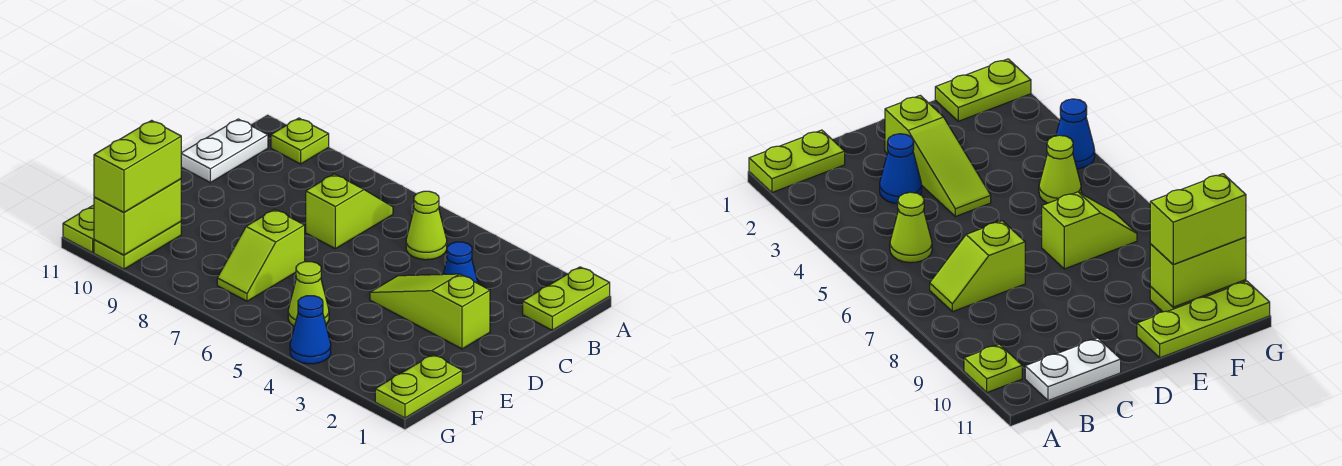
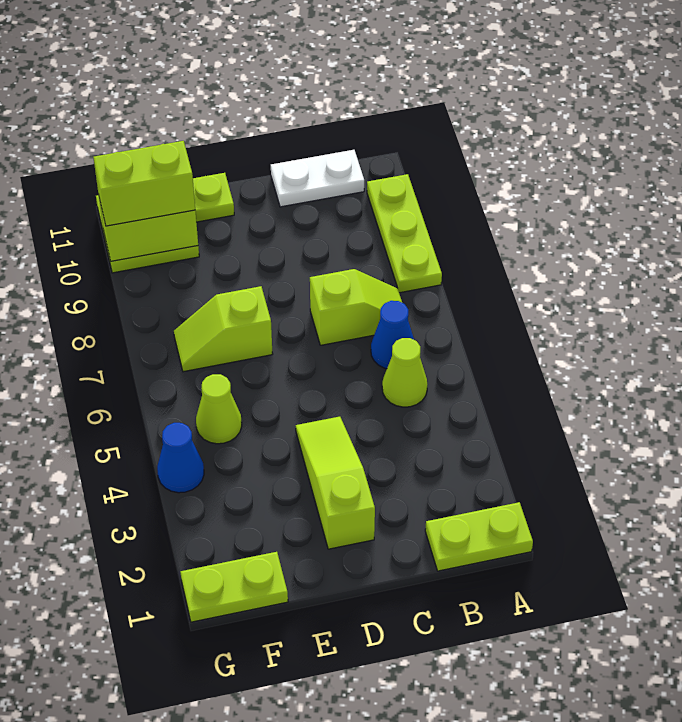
lime 1x1 plate [271,118,329,164] -> lime 1x3 plate [367,174,442,293]
blue 1x1 cone [443,242,478,283] -> blue 1x1 cone moved to [371,301,414,369]

